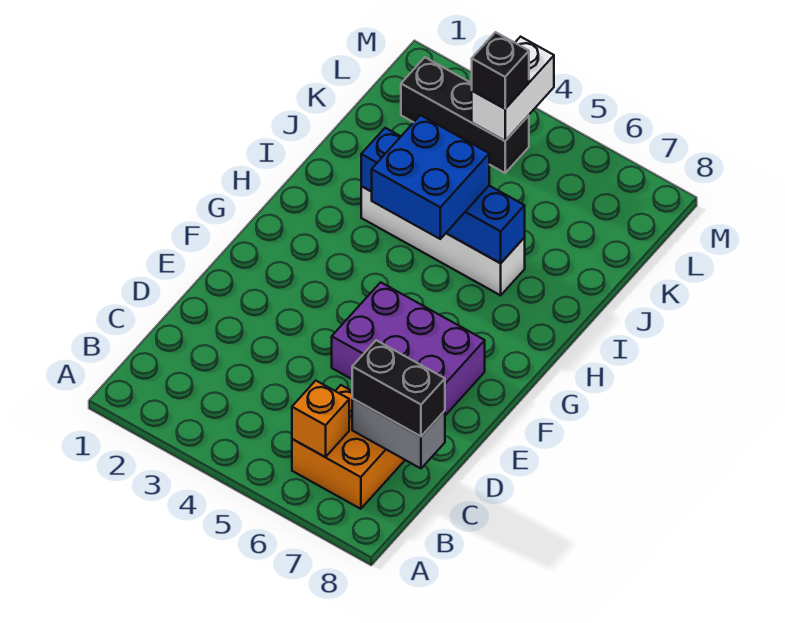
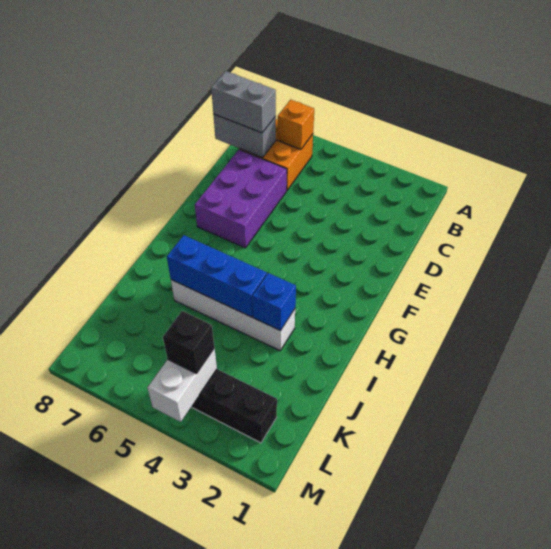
black 1x2 brick [352,340,445,436] -> grey 1x2 brick [211,71,276,133]
purple 2x3 brick [332,282,485,415] -> purple 2x3 brick turned to [195,150,287,248]
blue 2x2 brick [372,115,489,239] -> none

